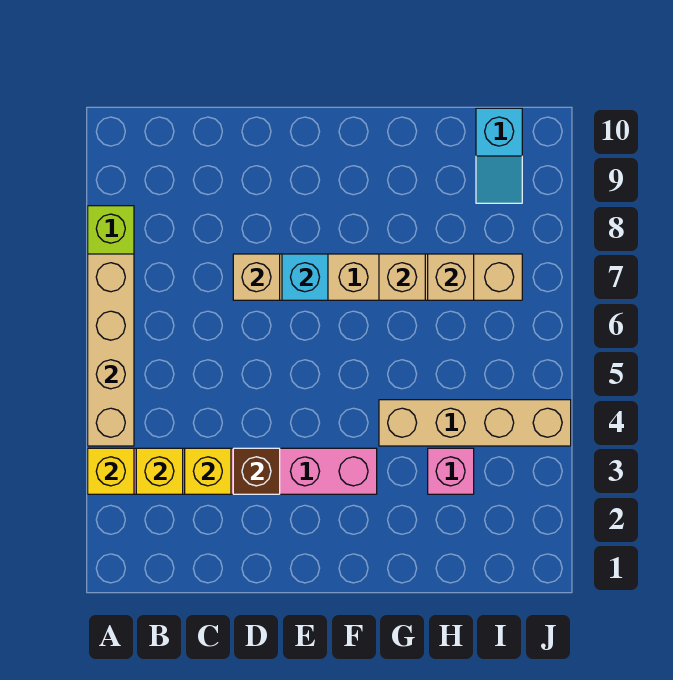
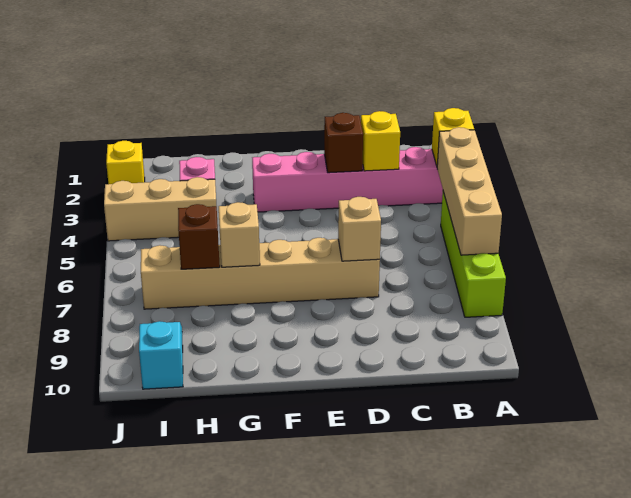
yellow 1x1 brick [136,448,183,494] -> yellow 1x1 brick moved to [106,141,145,184]
cyan 1x1 brick [282,254,328,300] -> none
tan 1x4 brick [379,400,571,446] -> tan 1x3 brick [104,177,216,241]
tan 1x1 brick [428,254,474,300] -> brown 1x1 brick [178,204,220,269]

